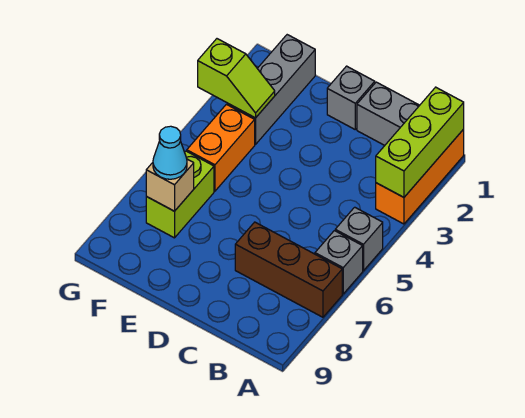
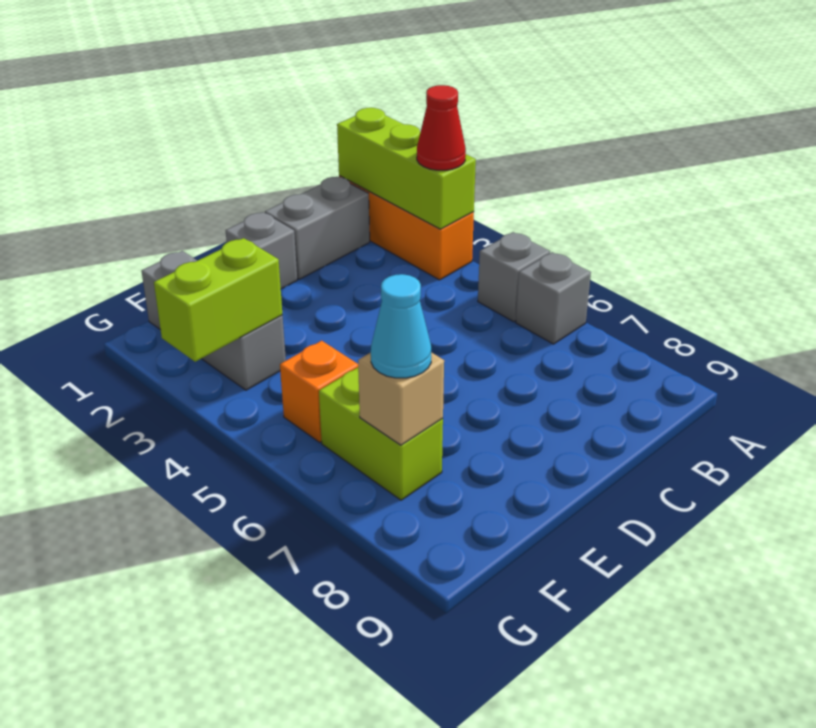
none -> red 1x1 cone [417,85,466,170]
brown 1x3 brick [235,222,342,317] -> none
lime 1x2 slope [198,39,275,118] -> lime 1x2 brick [154,238,282,362]
orange 1x2 brick [187,104,255,191] -> orange 1x1 brick [280,341,358,442]

